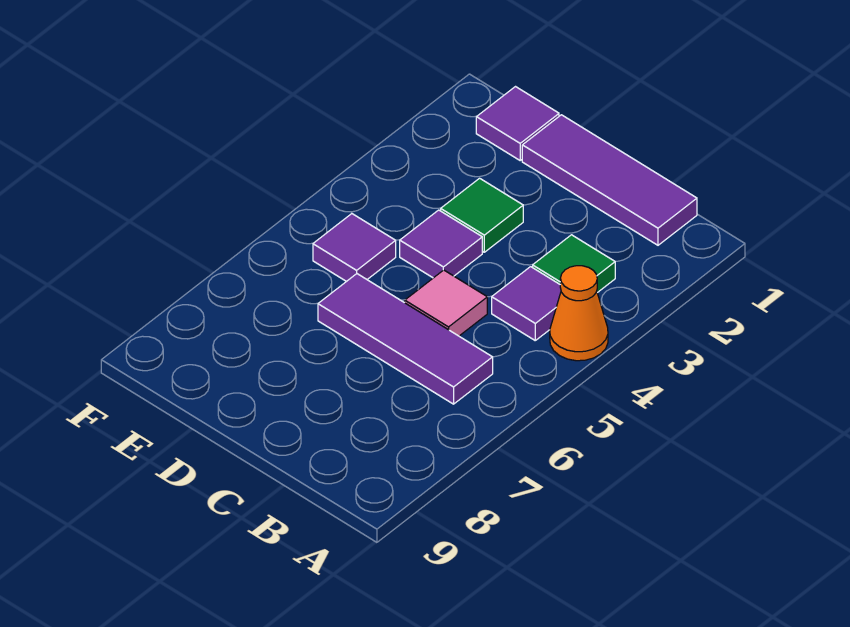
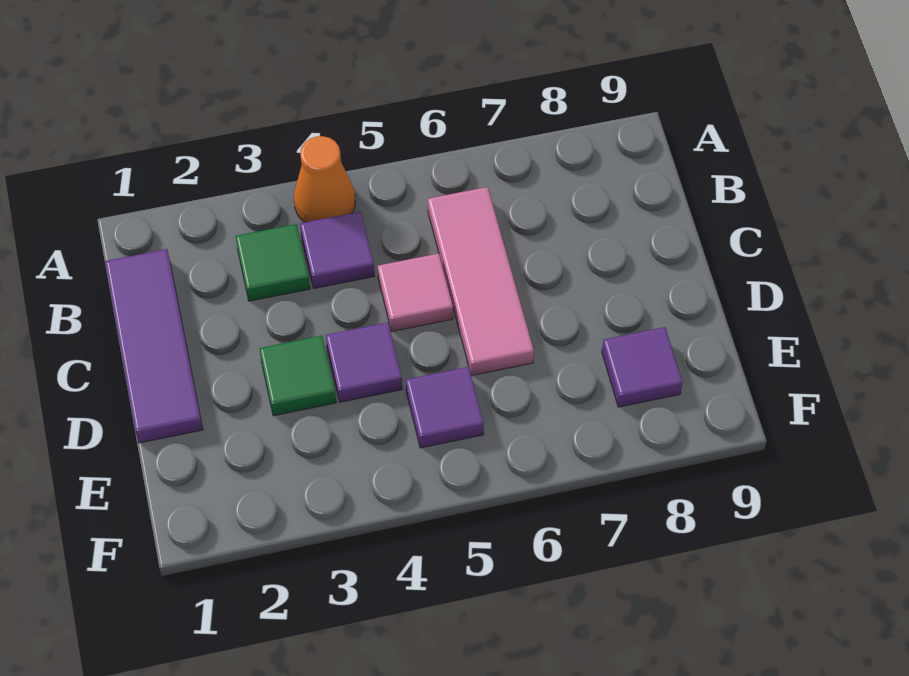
purple 1x3 tile [318,274,493,404] -> pink 1x3 tile [428,187,534,376]
purple 1x1 tile [476,87,559,160] -> purple 1x1 tile moved to [602,327,683,407]

